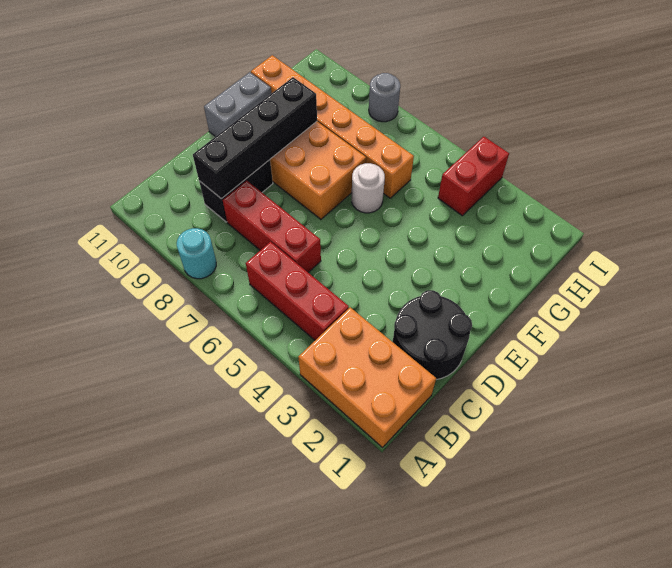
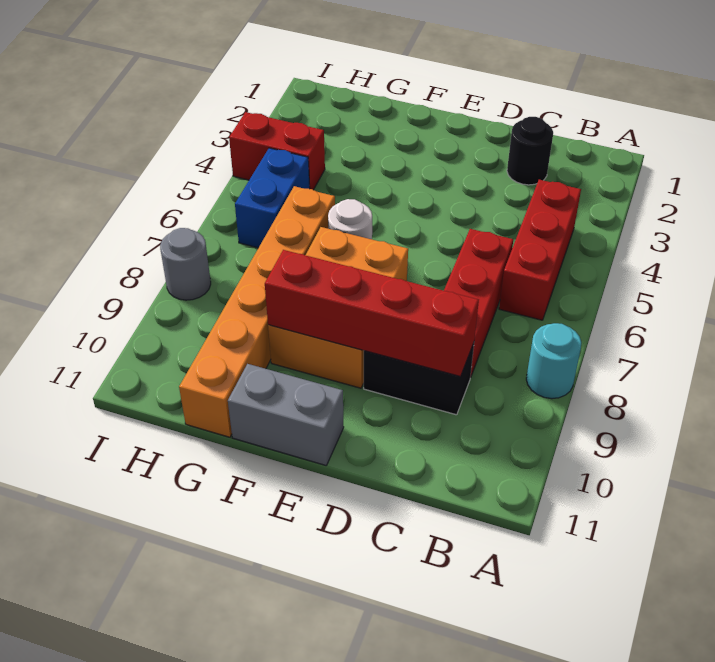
orange 2x3 brick [298,307,436,447] -> none
black 2x2 round brick [393,290,472,380] -> black 1x1 round brick [507,117,553,185]
black 1x4 brick [193,77,317,199] -> red 1x4 brick [265,250,479,376]
none -> blue 1x2 brick [235,148,310,248]

